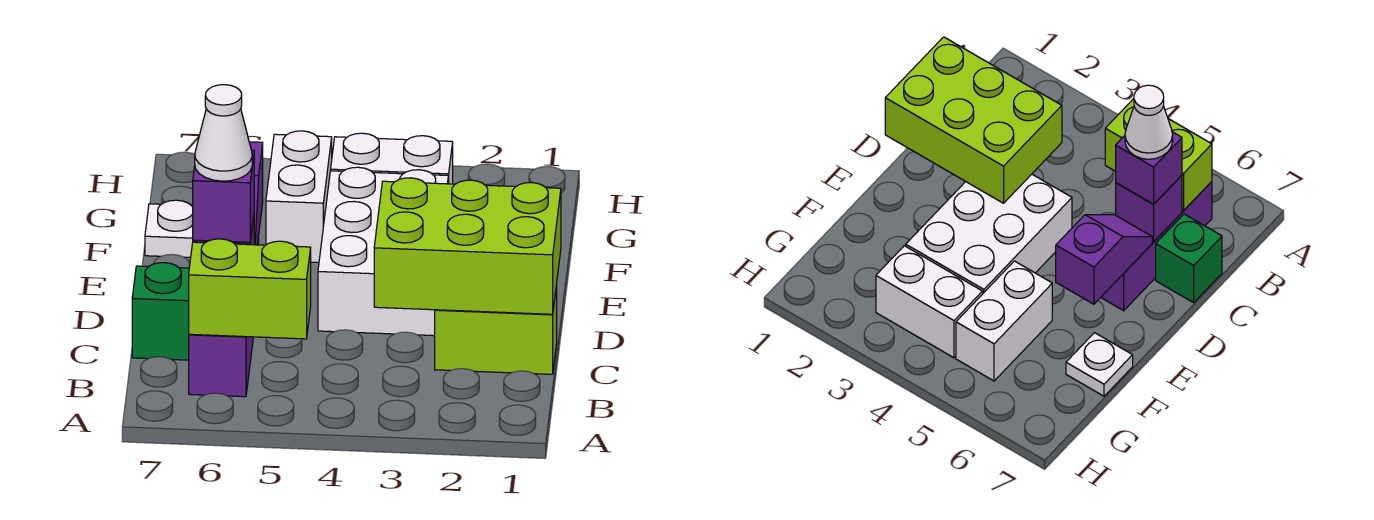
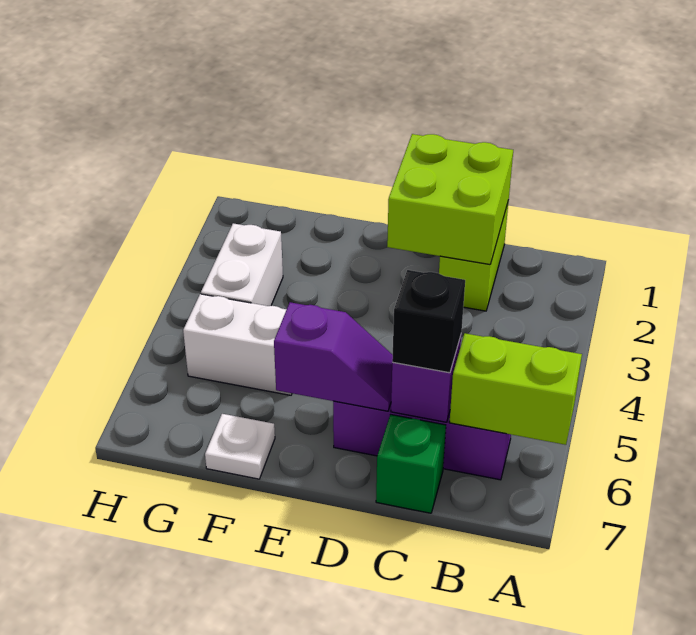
lime 1x2 brick [189,239,311,339] -> lime 1x2 brick turned to [450,333,582,445]
lime 2x3 brick [374,178,561,314] -> lime 2x2 brick [387,134,513,264]
purple 1x1 brick [193,150,254,242] -> black 1x1 brick [392,270,465,373]
white 1x1 cone [195,85,252,181] -> none
white 2x3 brick [318,167,448,336] -> none

